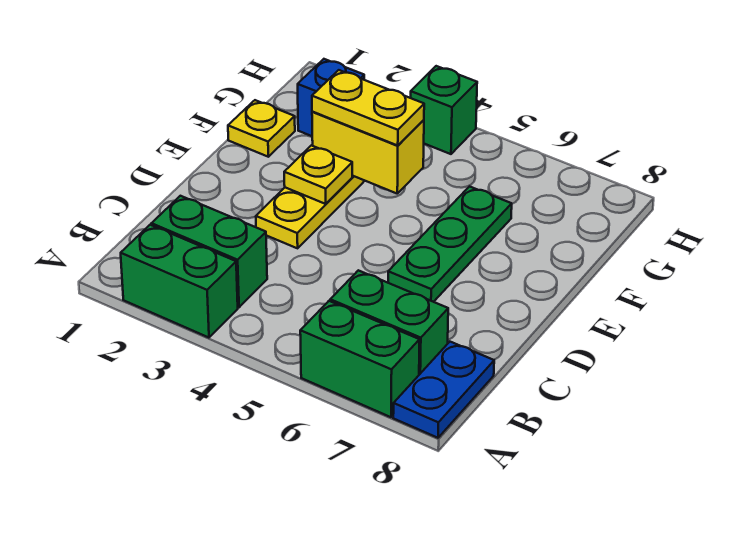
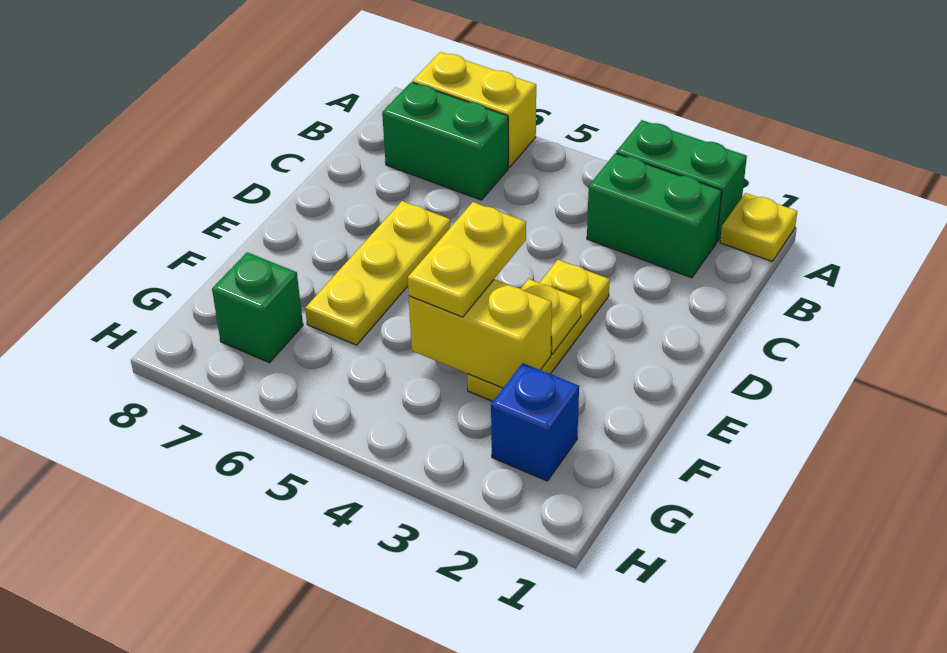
green 1x2 brick [300,301,419,417] -> yellow 1x2 brick [412,52,536,167]
blue 1x2 plate [393,342,494,438] -> none
green 1x3 plate [388,186,512,302] -> yellow 1x3 plate [305,201,450,345]
yellow 1x1 plate [228,100,295,157] -> yellow 1x1 plate moved to [720,193,797,261]
yellow 1x2 plate [312,70,424,145] -> yellow 1x2 plate turned to [408,202,526,317]
green 1x1 brick [411,66,477,154] -> green 1x1 brick moved to [212,252,303,363]

